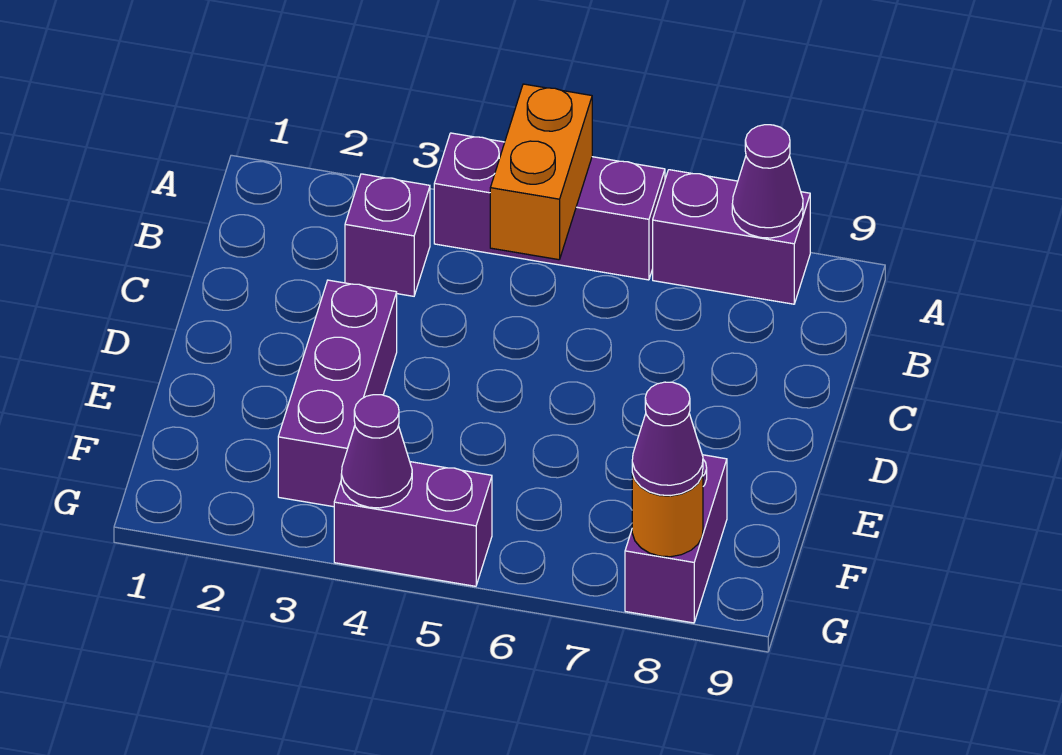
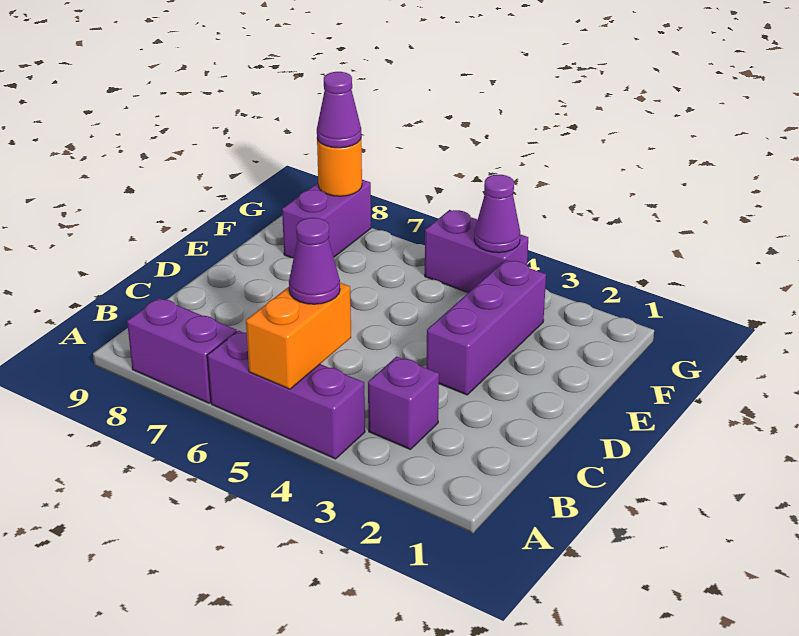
purple 1x1 cone [732,125,803,238] -> purple 1x1 cone moved to [289,218,340,304]

